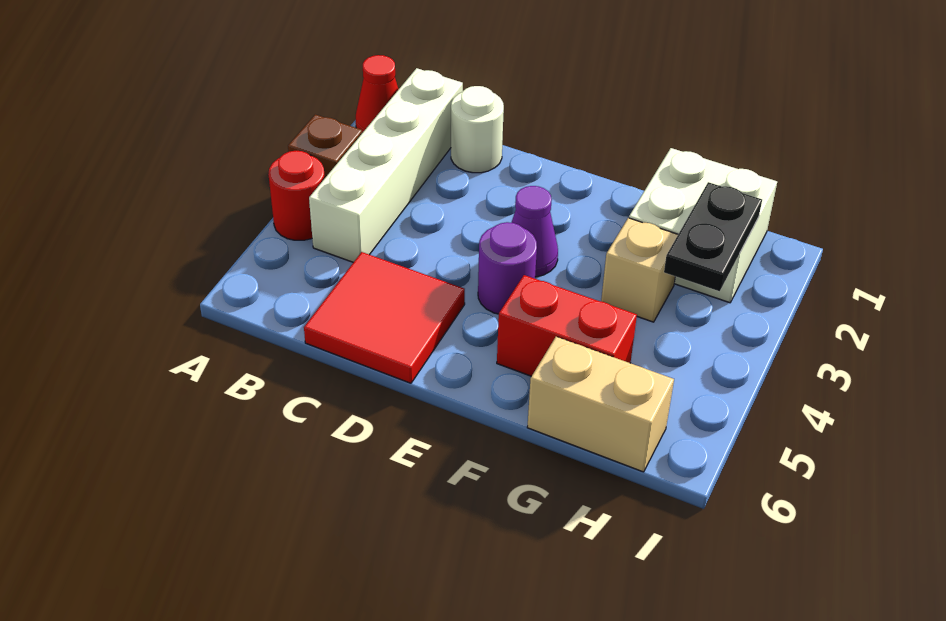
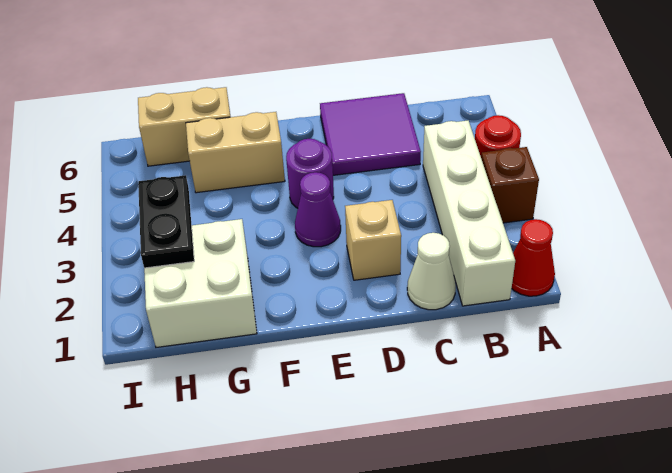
white 1x1 round brick [451,86,504,173] -> white 1x1 cone [407,233,456,310]
red 2x2 tile [304,252,465,383] -> purple 2x2 tile [320,93,421,175]
red 1x2 brick [497,275,637,376] -> tan 1x2 brick [186,112,285,193]
tan 1x1 brick [601,218,678,322] -> tan 1x1 brick moved to [345,200,401,280]

